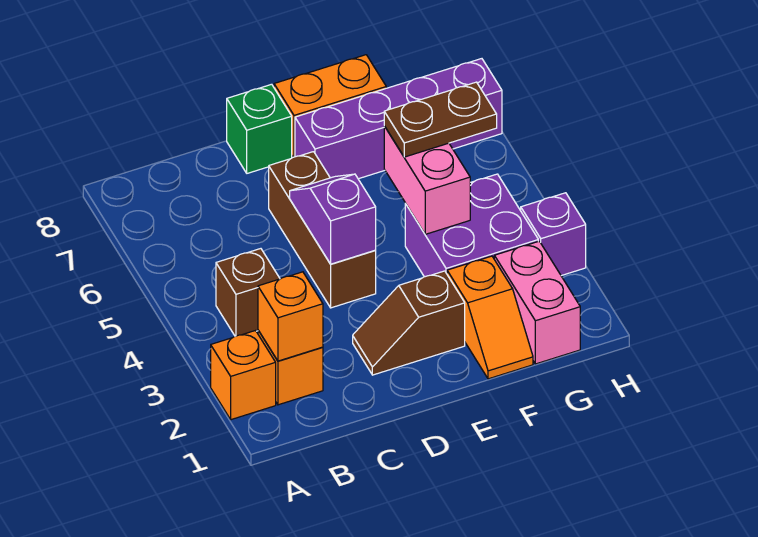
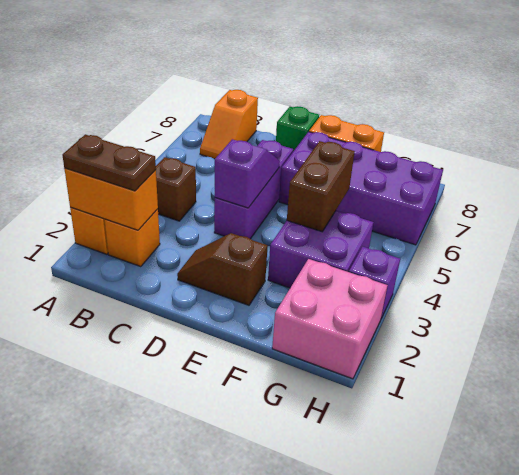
orange 1x1 brick [258,272,323,361] -> orange 1x2 brick [64,168,158,230]
brown 1x3 brick [269,152,376,308] -> purple 1x3 brick [214,140,293,239]
purple 1x4 brick [295,59,502,179] -> purple 2x4 brick [279,132,443,245]
orange 1x2 slope [447,256,533,379] -> orange 1x2 slope moved to [200,90,258,159]
pink 1x2 brick [384,126,470,234] -> brown 1x2 brick [287,141,355,232]
brown 1x2 plate [384,82,497,157] -> brown 1x2 plate moved to [62,134,156,191]
pink 1x2 brick [494,241,580,364] -> pink 2x2 brick [272,259,388,379]

